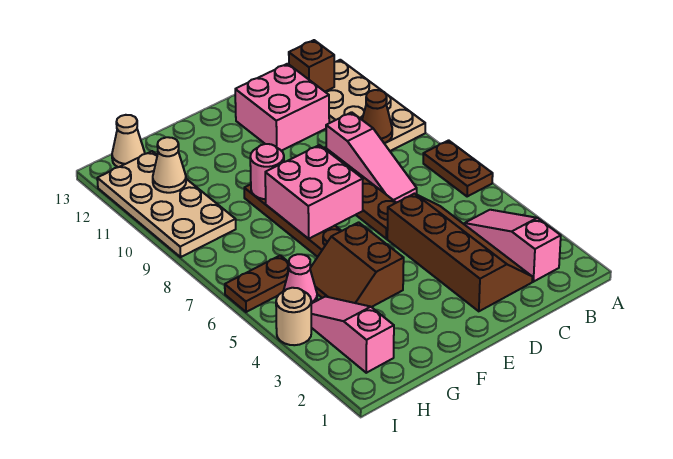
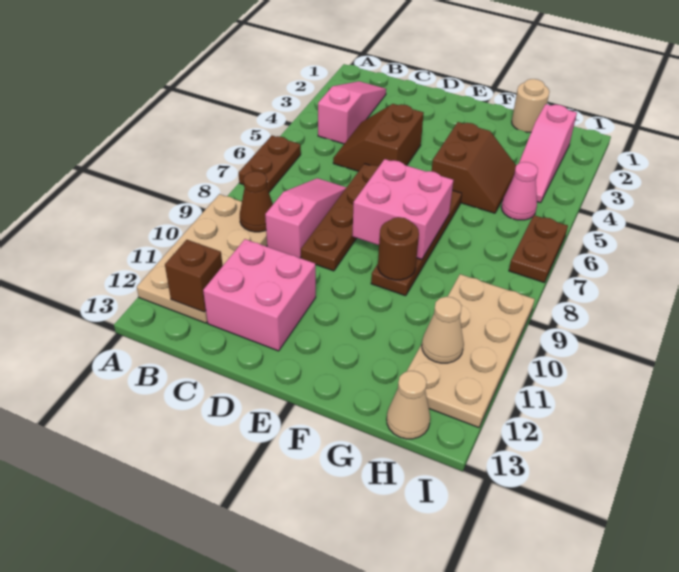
pink 1x3 slope [464,210,561,282] -> pink 1x3 slope turned to [318,81,386,144]
brown 2x4 slope [387,194,532,311] -> brown 2x2 slope [333,104,424,171]
pink 1x1 round brick [250,144,284,199] -> brown 1x1 round brick [378,217,419,280]
brown 1x2 plate [225,255,289,312] -> brown 1x2 plate turned to [509,215,568,282]
tan 1x1 round brick [276,288,311,345] -> tan 1x1 round brick moved to [512,79,549,132]

